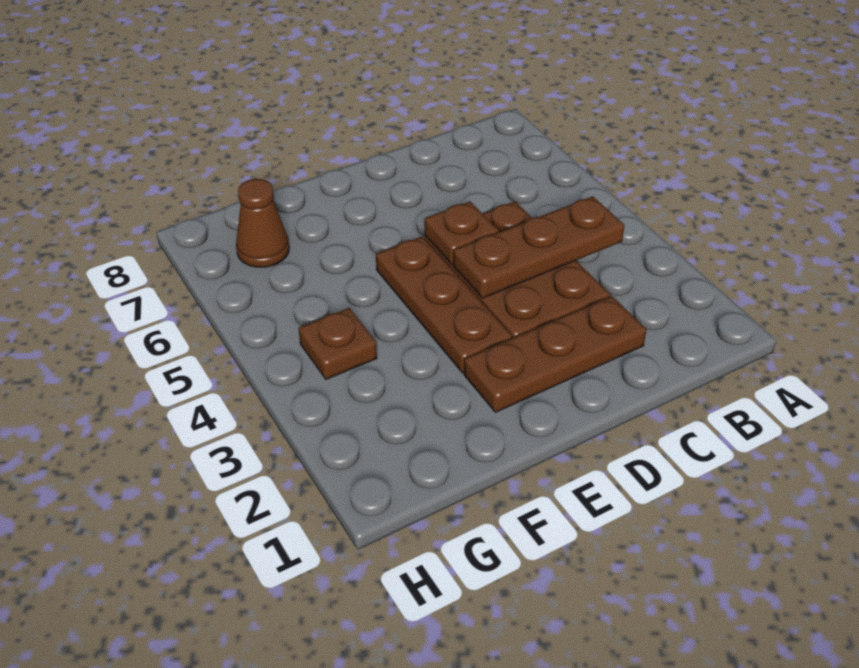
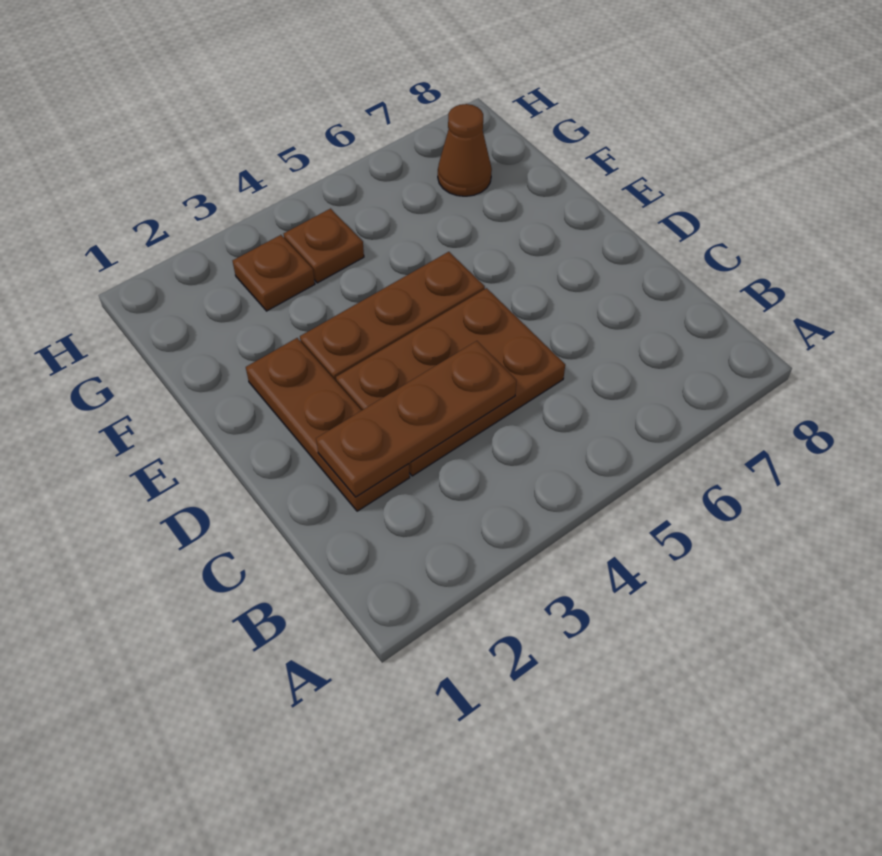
brown 1x3 plate [453,196,625,298] -> brown 1x3 plate turned to [316,341,517,497]
brown 1x1 plate [425,201,499,265] -> brown 1x1 plate moved to [233,235,315,311]

